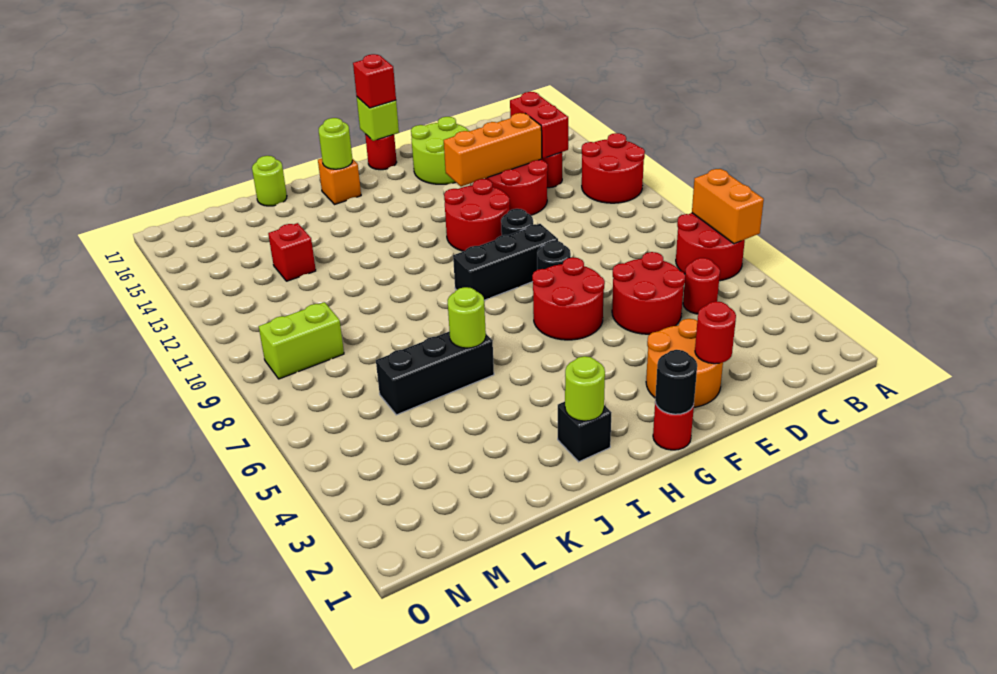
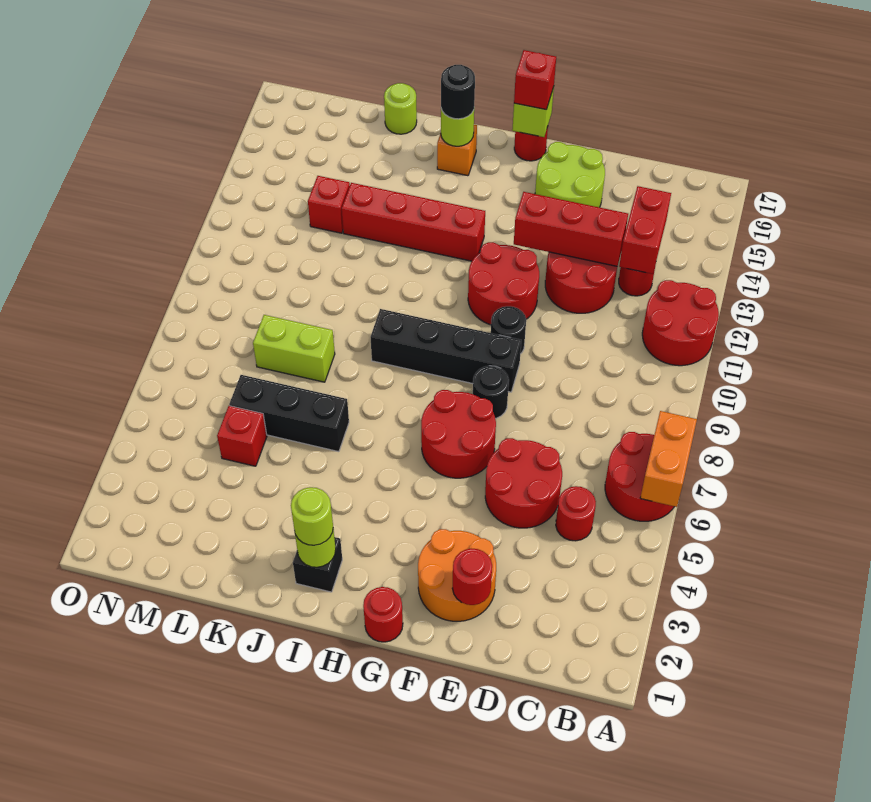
orange 1x3 brick [444,113,542,186] -> red 1x3 brick [514,192,628,266]
black 1x3 brick [453,224,558,300] -> black 1x4 brick [371,309,521,392]
black 1x1 round brick [655,350,697,414] -> black 1x1 round brick moved to [441,65,475,119]
none -> red 1x4 brick [342,183,485,261]
lime 1x1 round brick [448,287,486,348] -> lime 1x1 round brick moved to [291,487,333,545]
none -> red 1x1 brick [217,406,267,466]
lime 1x2 brick [259,302,344,379] -> lime 1x2 brick moved to [253,315,335,382]

